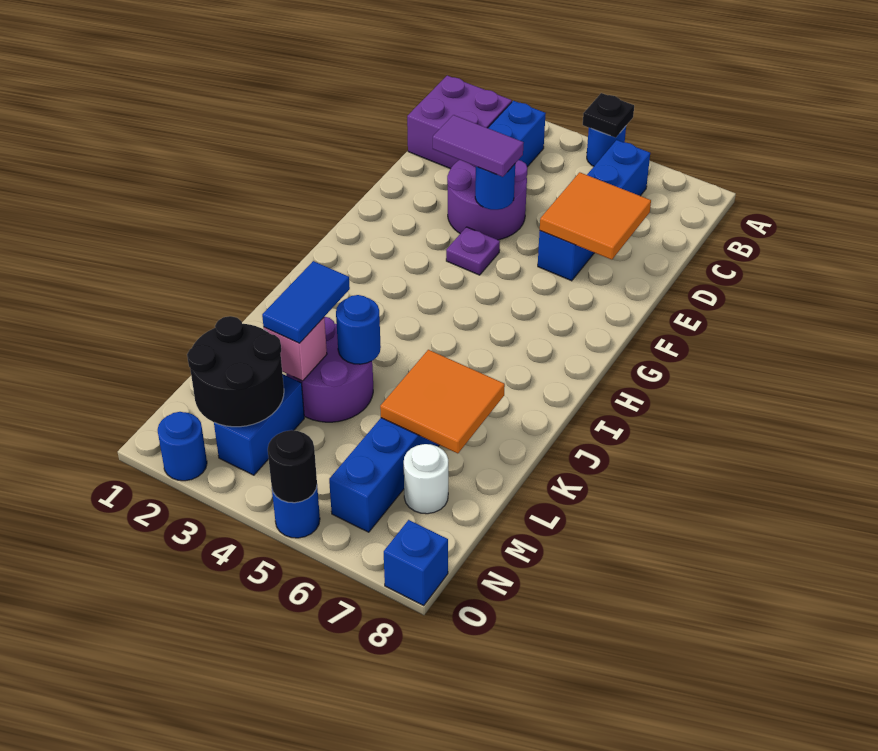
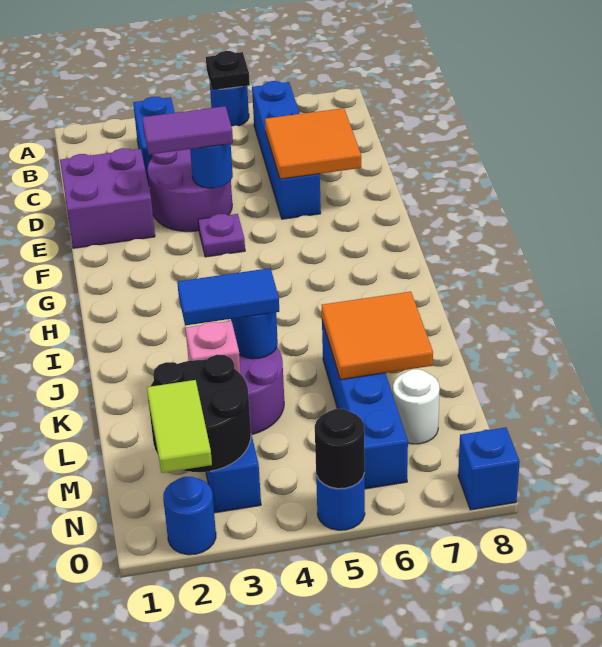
purple 2x2 brick [407,76,512,169] -> purple 2x2 brick moved to [60,148,155,248]
blue 1x2 tile [262,261,350,343] -> blue 1x2 tile turned to [177,268,279,325]
none -> lime 1x2 tile [147,380,212,473]

